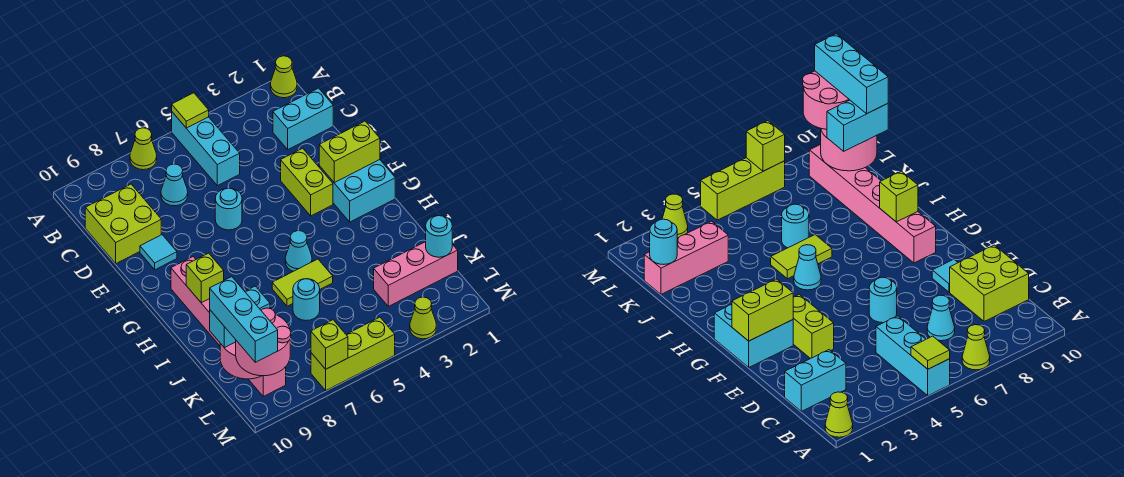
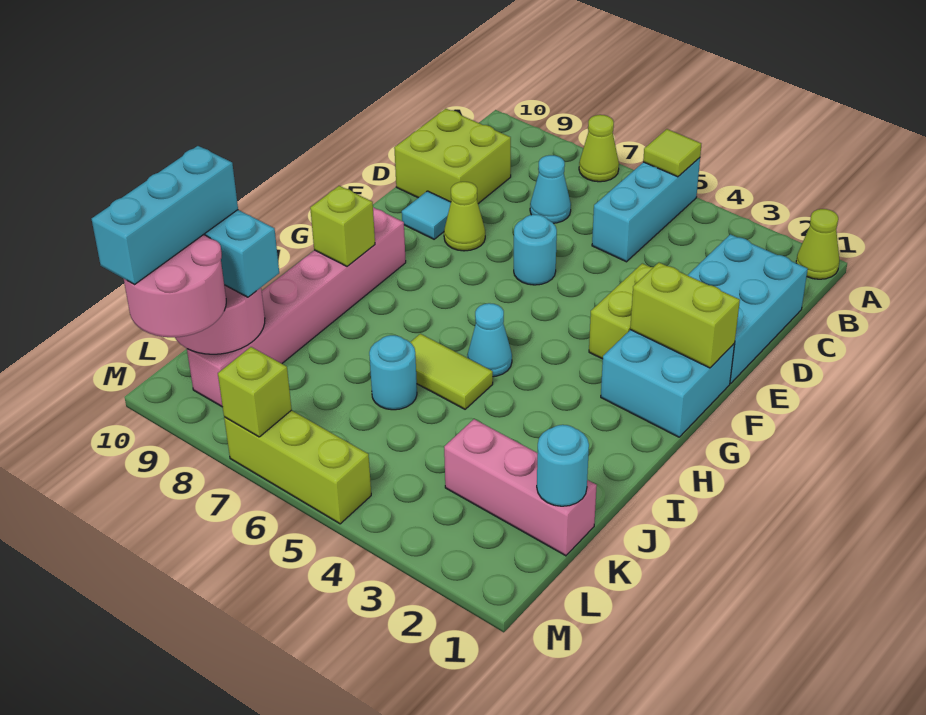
cyan 1x2 brick [273,88,333,149] -> cyan 2x3 brick [688,234,808,383]
lime 1x1 cone [410,297,436,339] -> lime 1x1 cone moved to [444,182,485,251]

